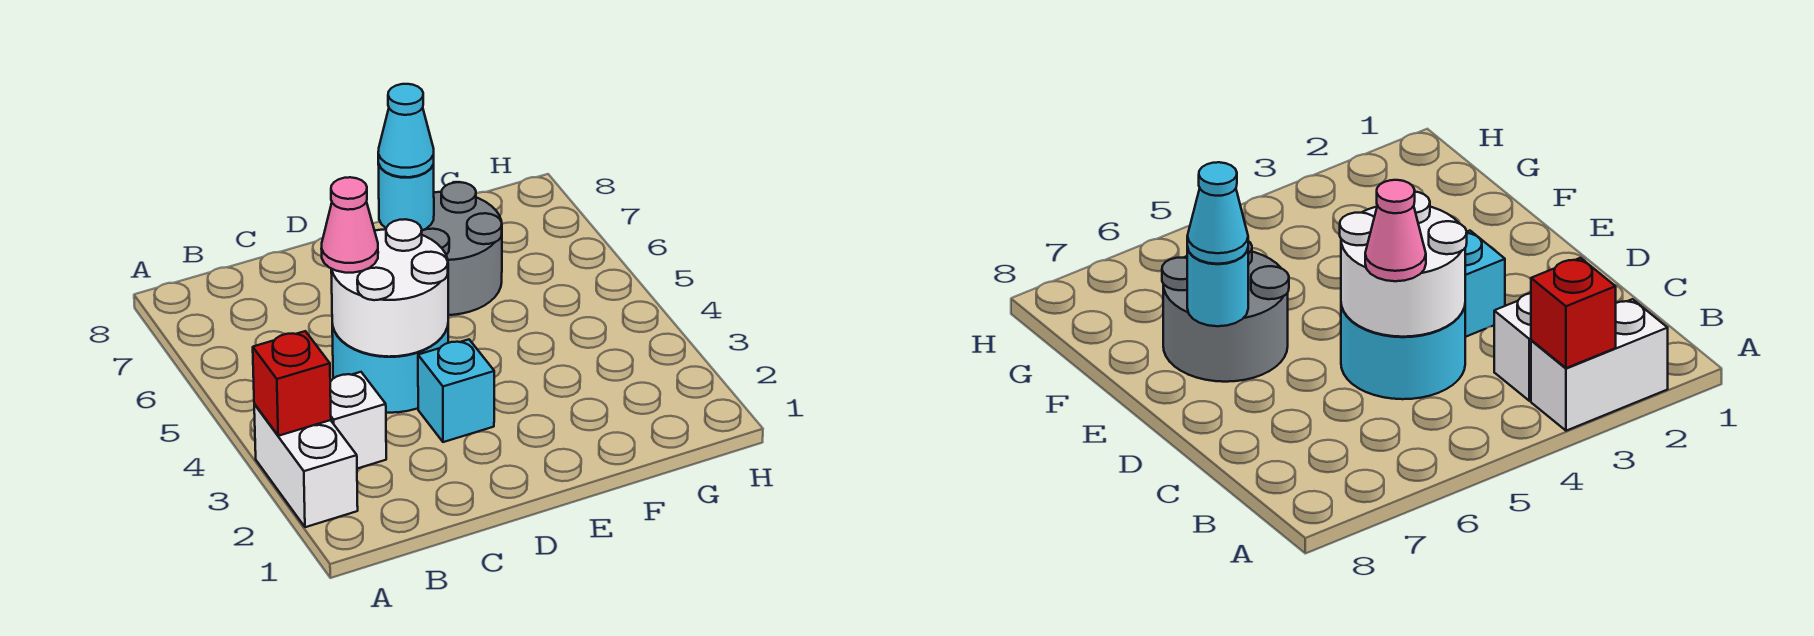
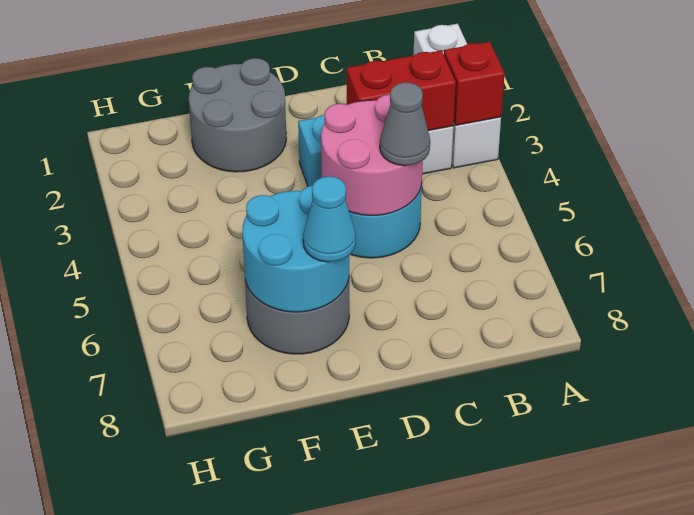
white 1x2 brick [254,404,358,527] -> white 1x3 brick [414,24,501,168]
none -> red 1x2 brick [347,50,456,131]
white 2x2 round brick [331,219,448,357] -> pink 2x2 round brick [321,94,423,216]
pink 1x1 cone [321,177,378,273] -> grey 1x1 cone [380,82,430,166]
none -> grey 2x2 round brick [189,58,286,172]
cyan 1x1 round brick [378,164,434,230] -> cyan 2x2 round brick [242,185,349,312]

